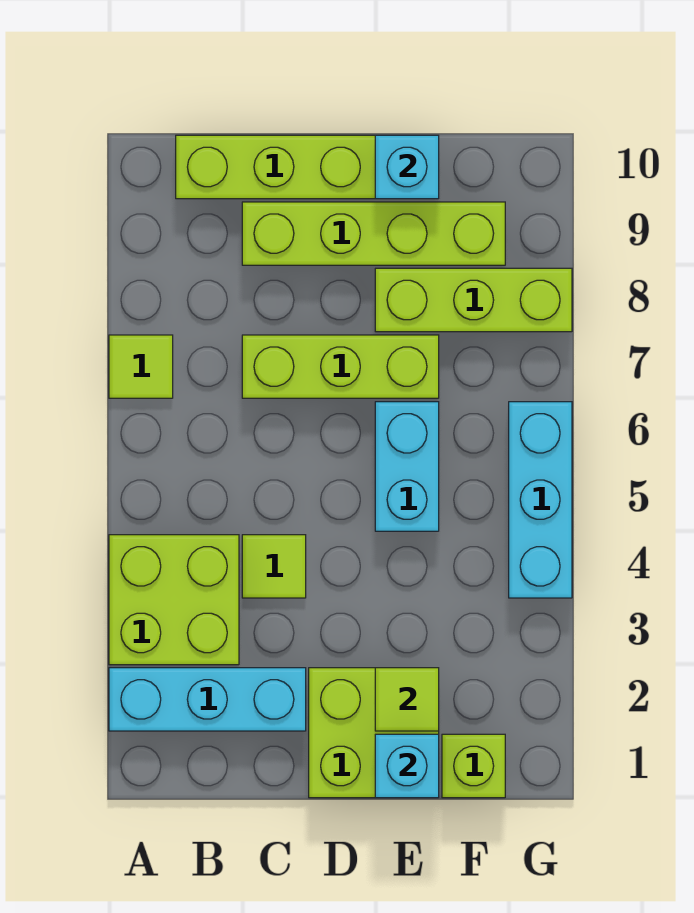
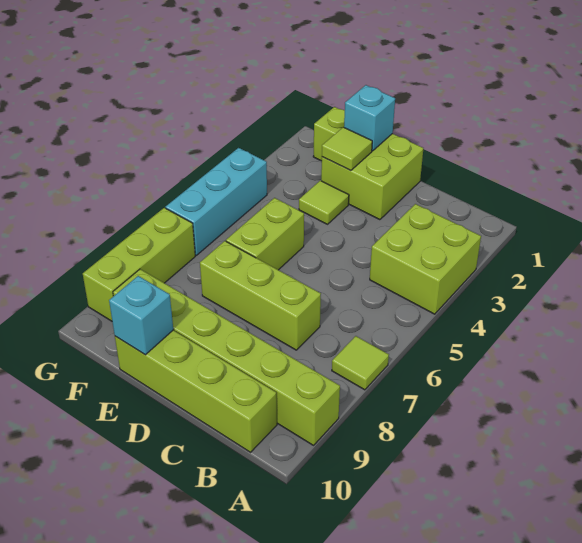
cyan 1x3 brick [109,668,306,731] -> none
lime 1x1 tile [242,535,306,598] -> lime 1x1 tile moved to [299,181,349,224]
lime 1x4 brick [242,202,505,265] -> lime 1x6 brick [113,269,340,445]
cyan 1x2 brick [375,402,439,531] -> lime 1x2 brick [226,198,304,270]
lime 1x3 brick [375,268,572,332] -> lime 1x3 brick turned to [83,208,195,321]

